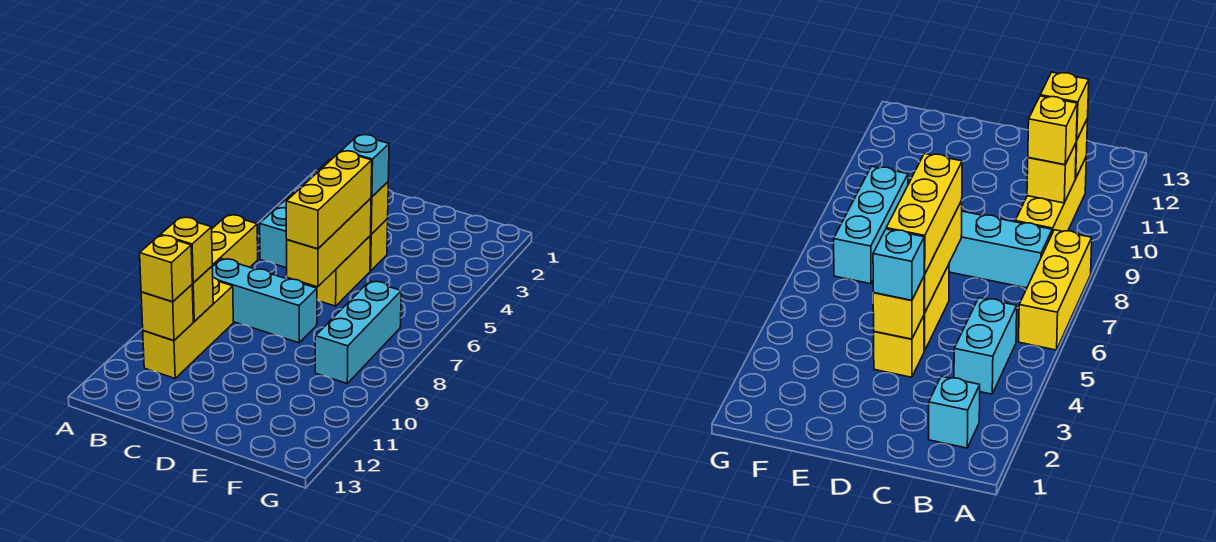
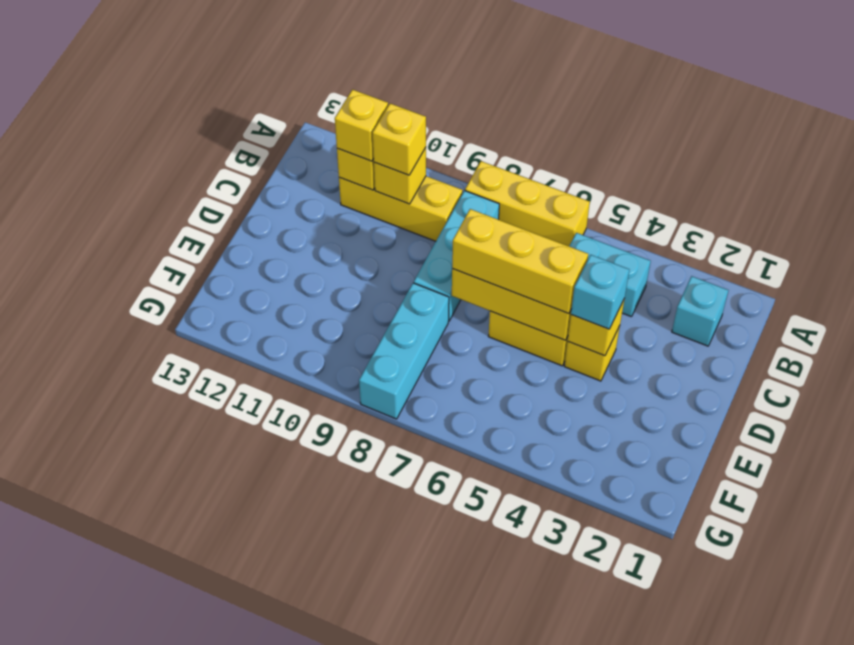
cyan 1x3 brick [315,281,401,383] -> cyan 1x3 brick turned to [359,283,449,419]

